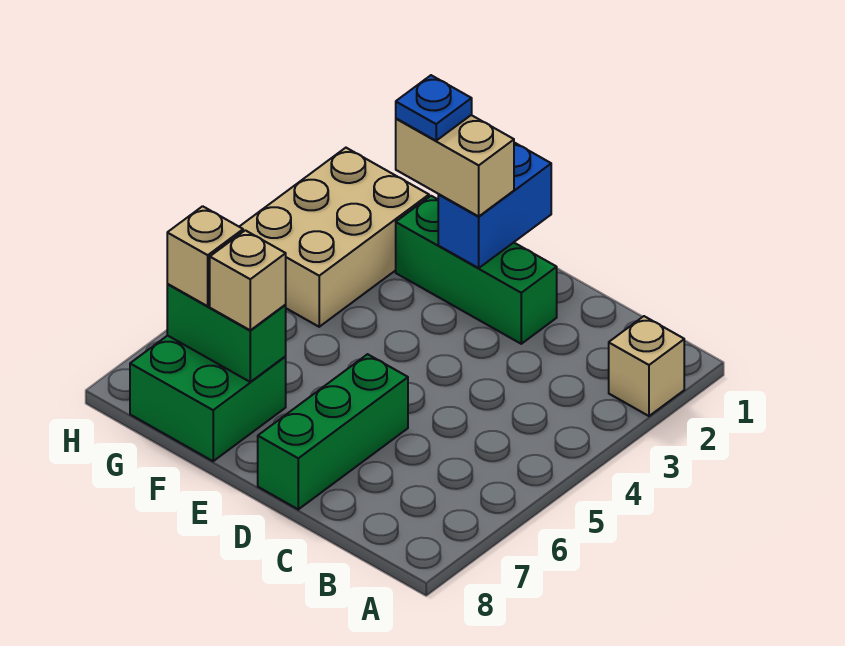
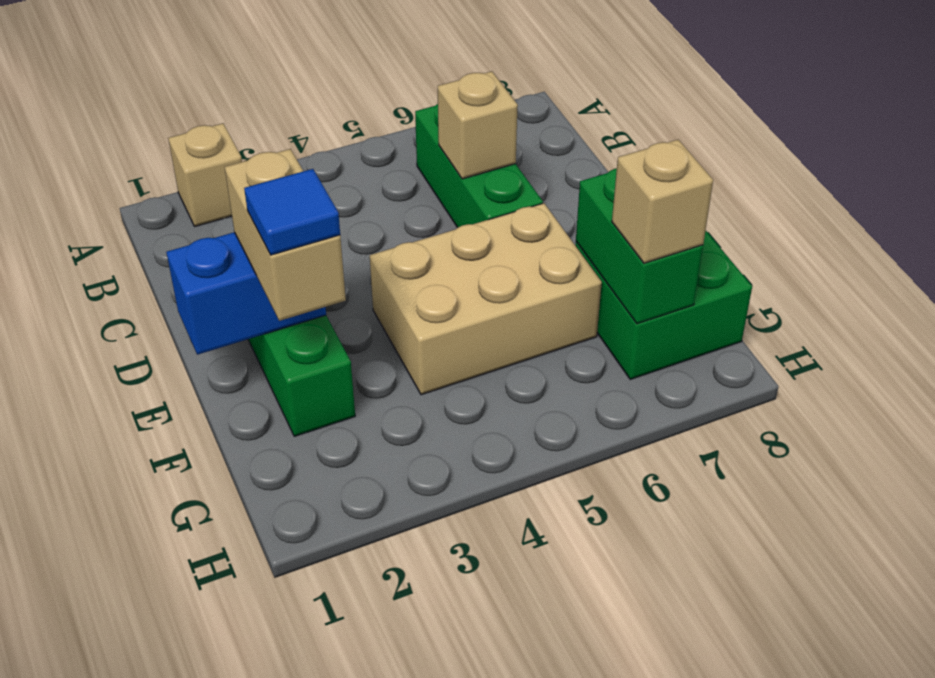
green 1x3 brick [258,354,408,509] -> green 1x3 brick turned to [415,104,543,228]
blue 1x1 plate [396,75,472,141] -> blue 1x1 tile [244,169,340,255]
tan 1x1 brick [210,230,286,330] -> tan 1x1 brick moved to [438,71,518,179]
tan 2x3 brick [239,148,429,327] -> tan 2x3 brick moved to [370,203,602,395]

